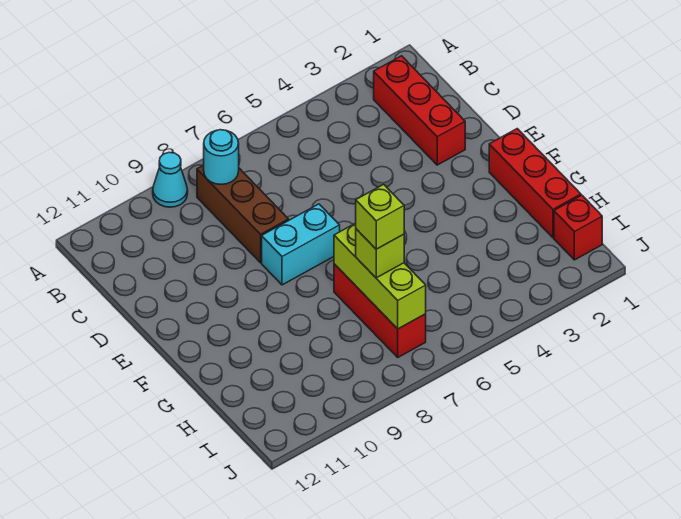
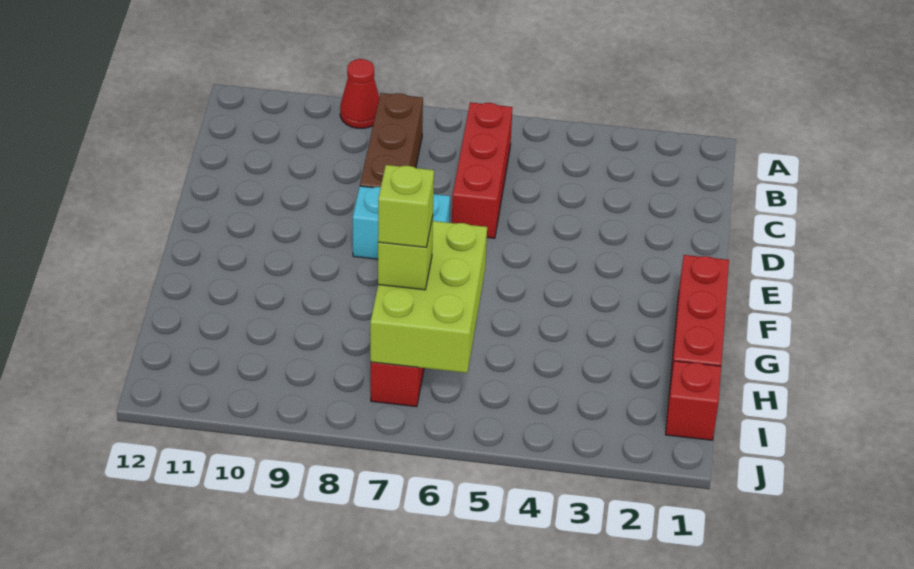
cyan 1x1 cone [153,153,188,207] -> red 1x1 cone [340,59,379,128]
red 1x3 brick [374,56,465,165] -> red 1x3 brick moved to [452,102,513,238]
cyan 1x1 round brick [204,130,239,184] -> none
lime 1x3 brick [334,223,426,329] -> lime 2x3 brick [370,221,487,373]

